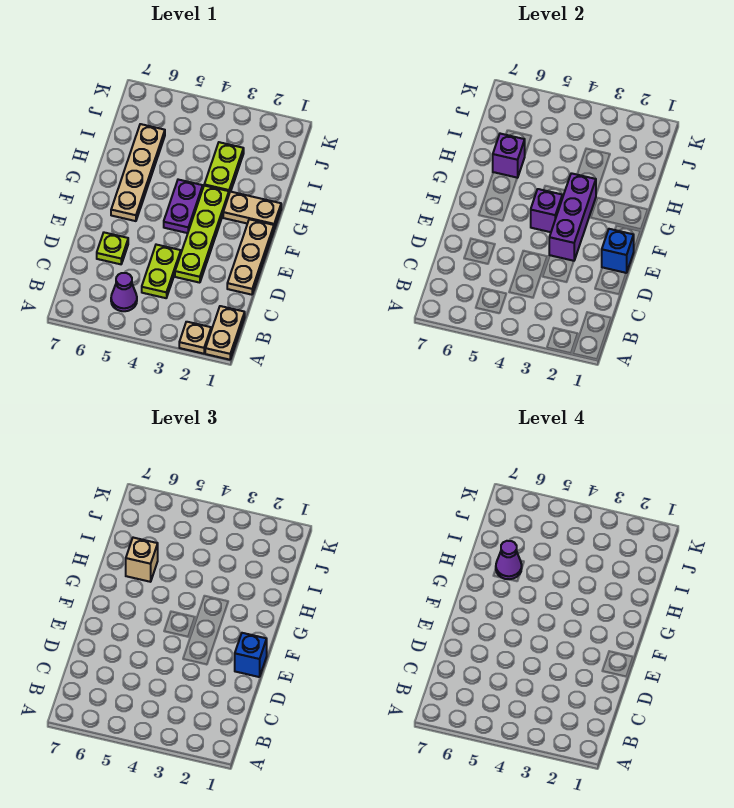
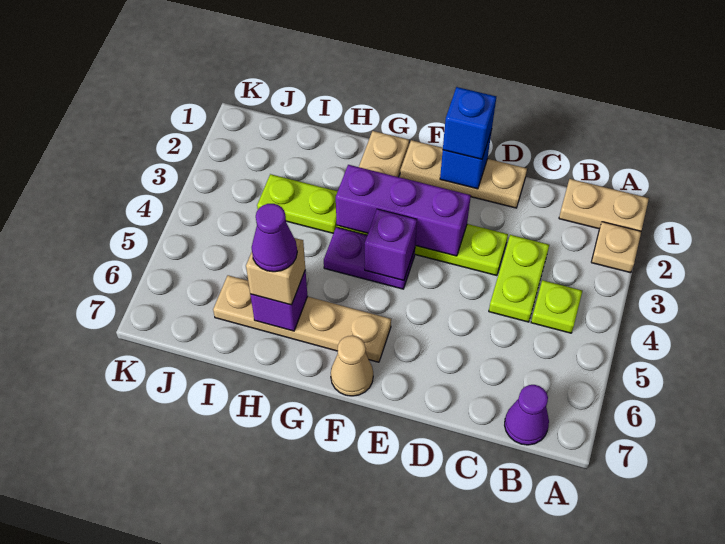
purple 1x1 cone [111,273,137,311] -> purple 1x1 cone moved to [505,385,549,445]
lime 1x2 plate [142,245,181,298] -> lime 1x2 plate turned to [489,235,549,322]
lime 1x1 plate [97,233,128,264] -> lime 1x1 plate moved to [531,280,582,333]
none -> tan 1x1 cone [331,336,373,396]

